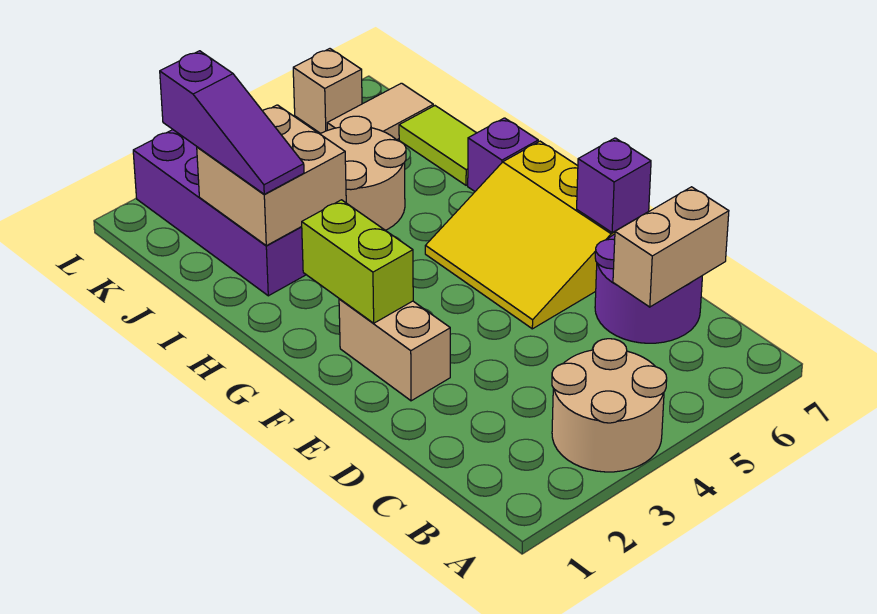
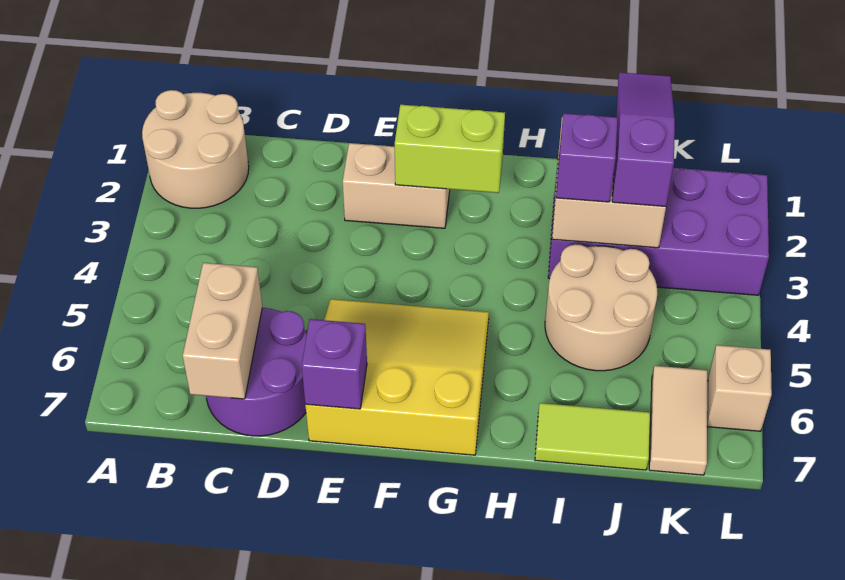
tan 2x2 round brick [552,339,667,472] -> tan 2x2 round brick moved to [142,90,249,208]
purple 1x1 brick [468,118,538,191] -> purple 1x1 brick moved to [556,113,617,202]
purple 1x3 slope [160,51,304,194] -> purple 1x3 slope turned to [612,73,675,206]

